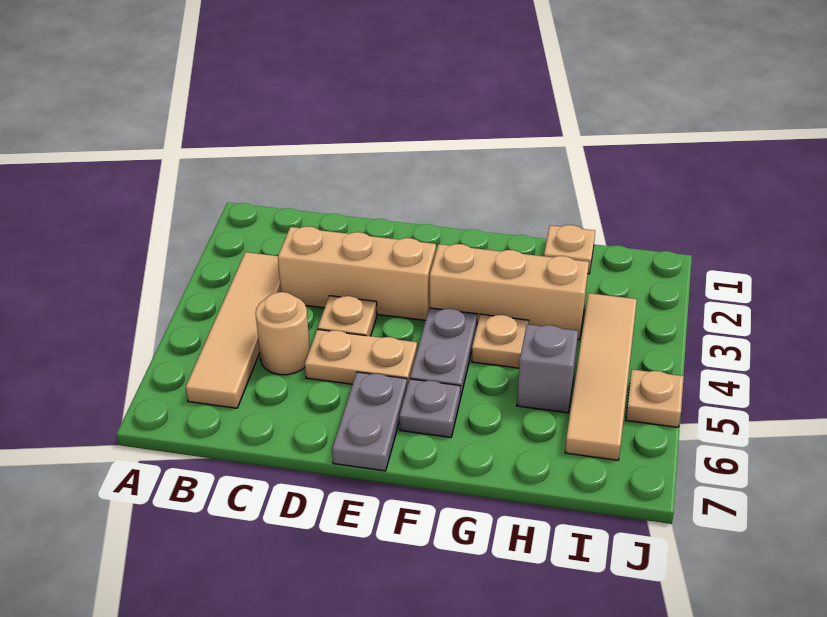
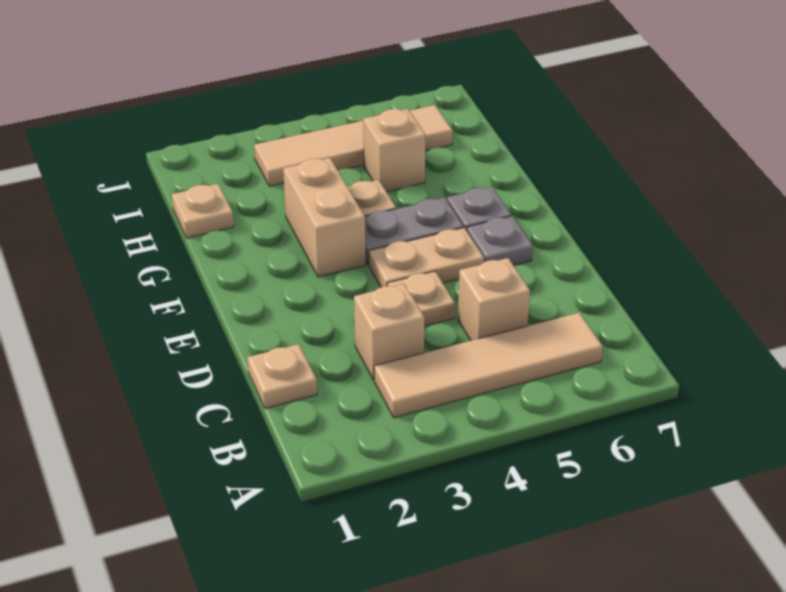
tan 1x3 brick [278,226,436,320] -> tan 1x1 brick [354,284,424,380]
tan 1x1 round brick [256,292,310,375] -> tan 1x1 brick [458,258,530,341]
tan 1x2 plate [305,329,417,386] -> tan 1x2 plate turned to [369,228,484,287]
grey 1x2 plate [332,372,407,471] -> grey 1x1 plate [467,216,533,266]
tan 1x3 brick [430,244,589,340] -> tan 1x2 brick [283,158,366,277]
grey 1x1 brick [517,324,578,413] -> tan 1x1 brick [363,109,426,192]
tan 1x1 plate [626,369,684,427] -> tan 1x1 plate moved to [247,344,317,408]

